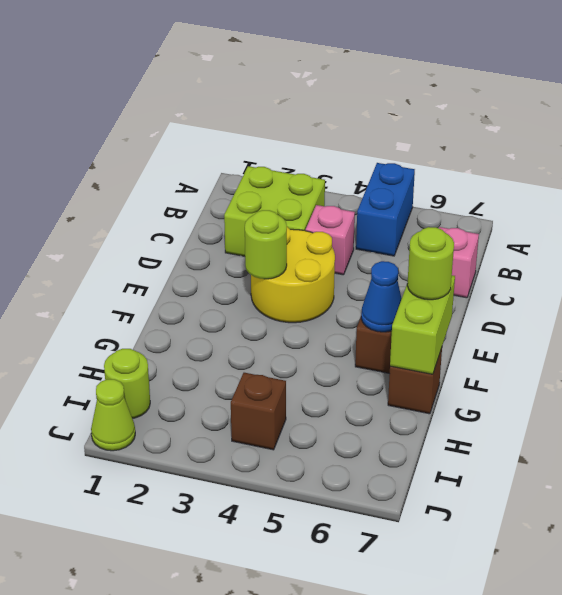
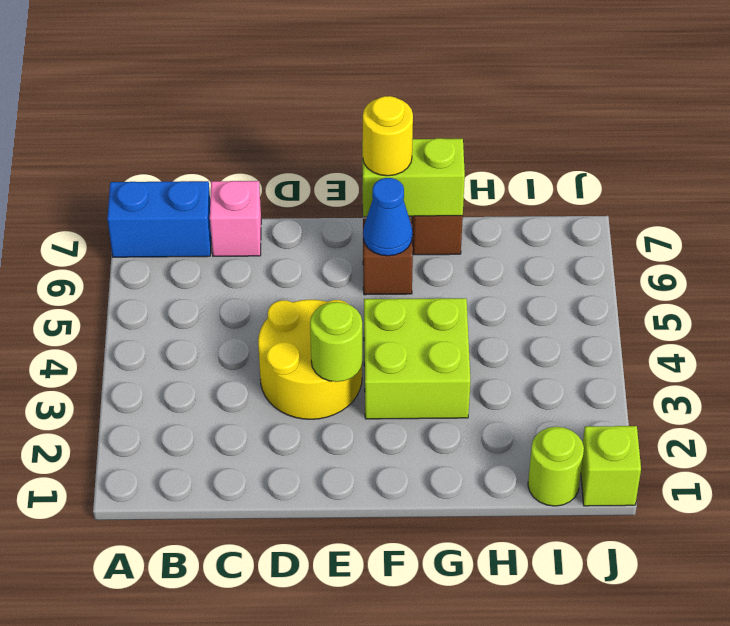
blue 1x2 brick [356,163,415,256] -> blue 1x2 brick moved to [107,181,211,257]
lime 2x2 brick [224,166,325,256] -> lime 2x2 brick moved to [364,298,470,419]
pink 1x1 brick [306,205,355,275] -> none
lime 1x1 round brick [407,227,454,300] -> yellow 1x1 round brick [363,96,413,176]
brown 1x1 brick [231,373,286,450] -> none
lime 1x1 cone [91,379,135,451] -> lime 1x1 brick [581,426,641,506]

